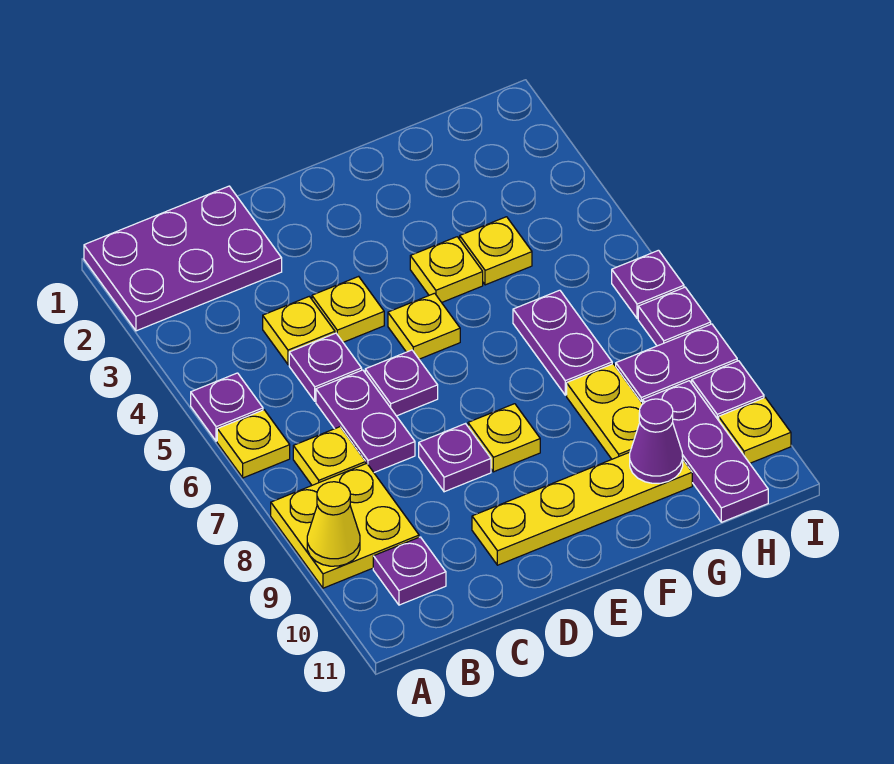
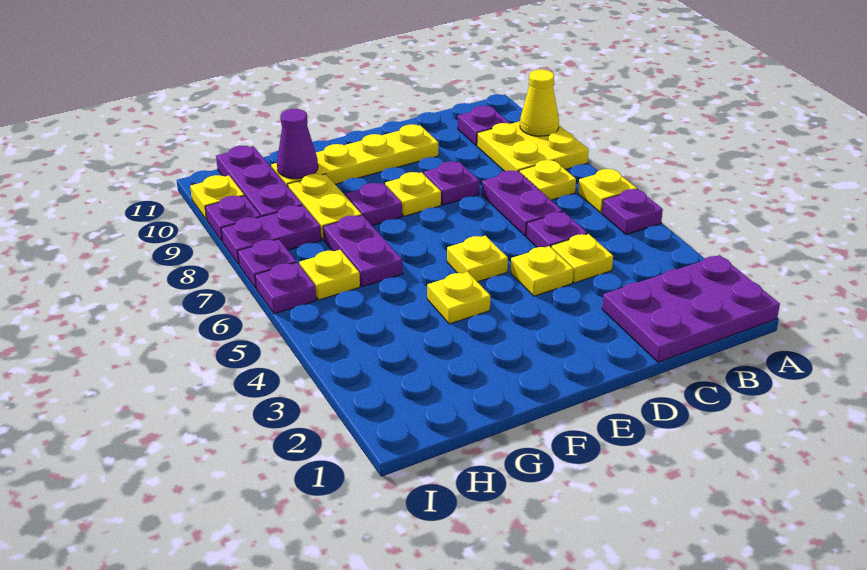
purple 1x1 plate [365,350,438,416] -> purple 1x1 plate moved to [346,183,402,226]
yellow 1x1 plate [460,217,532,285] -> yellow 1x1 plate moved to [299,250,360,300]

